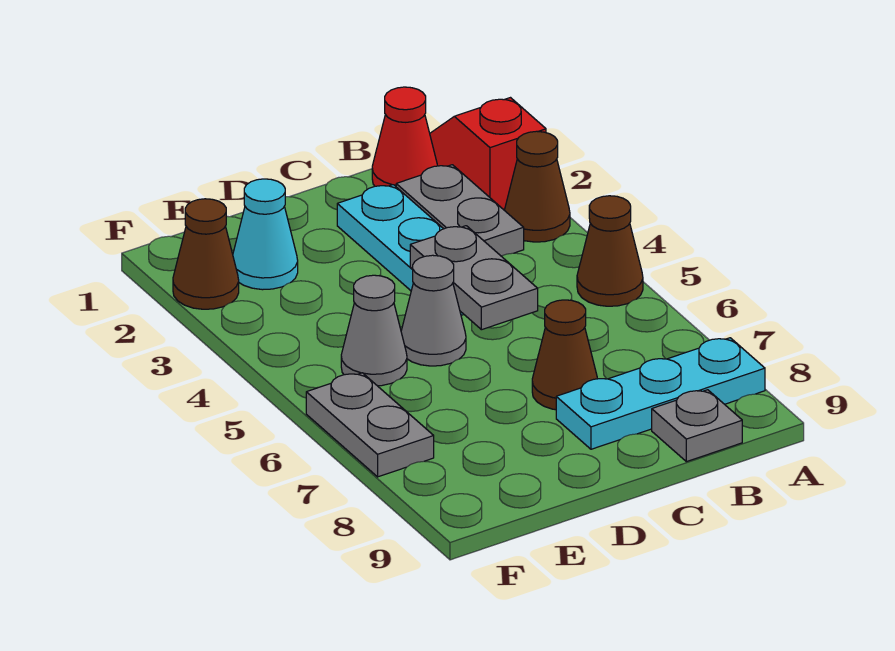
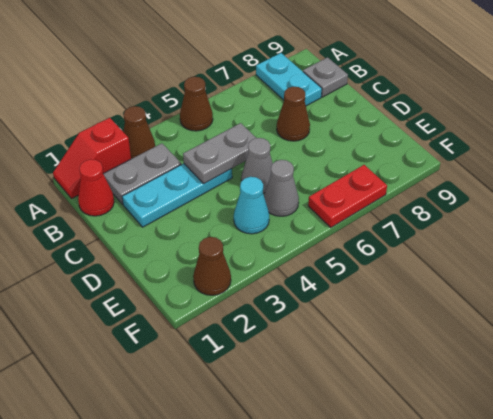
cyan 1x3 plate [556,338,765,449] -> cyan 1x2 plate [256,53,322,106]
cyan 1x1 cone [233,179,298,290] -> cyan 1x1 cone moved to [234,177,269,234]
grey 1x2 plate [306,373,434,477] -> red 1x2 plate [308,165,387,227]

